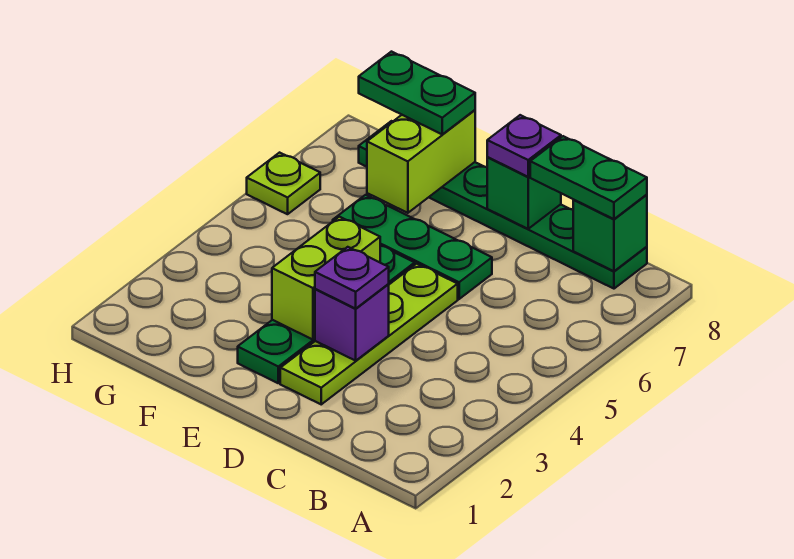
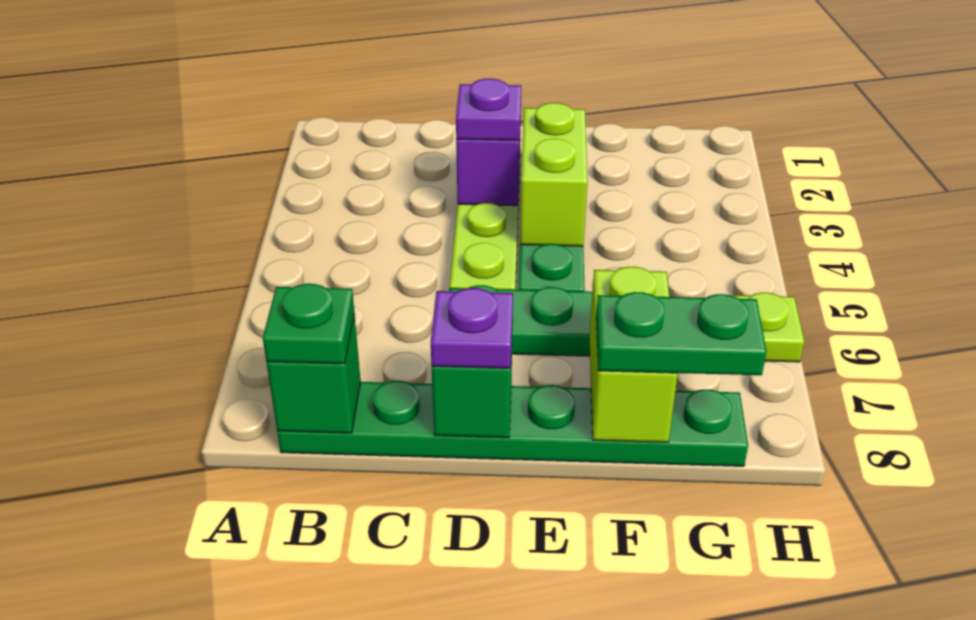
green 1x2 plate [530,136,647,219] -> green 1x1 plate [263,284,354,364]

